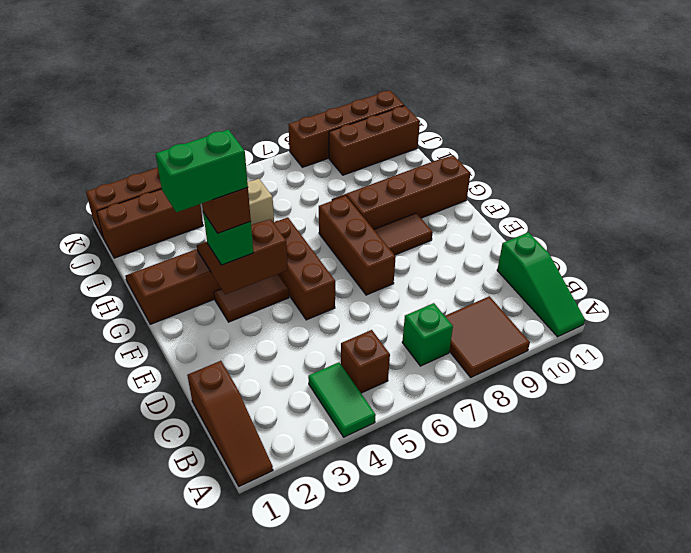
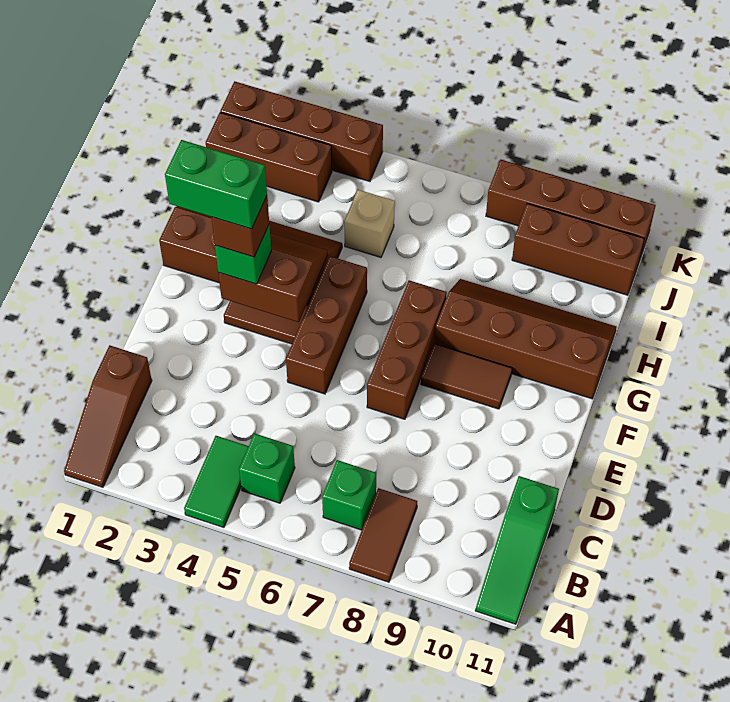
brown 2x2 tile [445,296,530,377] -> brown 1x2 tile [349,488,417,582]
brown 1x1 brick [341,330,390,393] -> green 1x1 brick [239,433,295,503]

